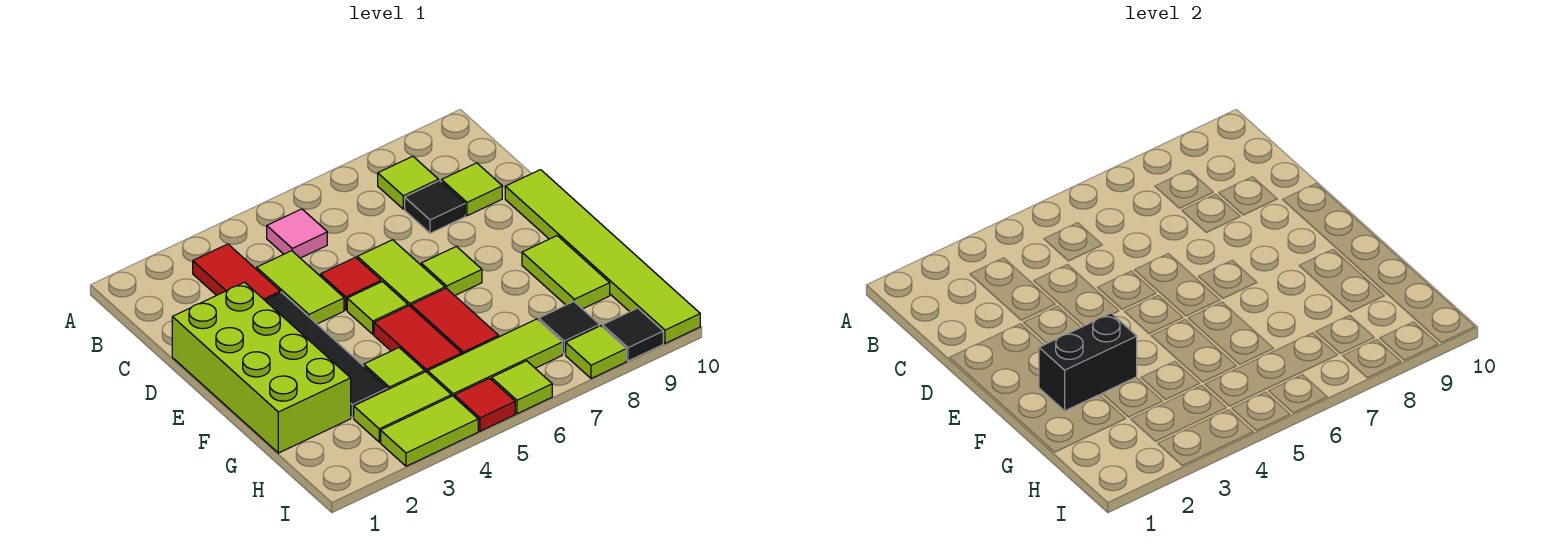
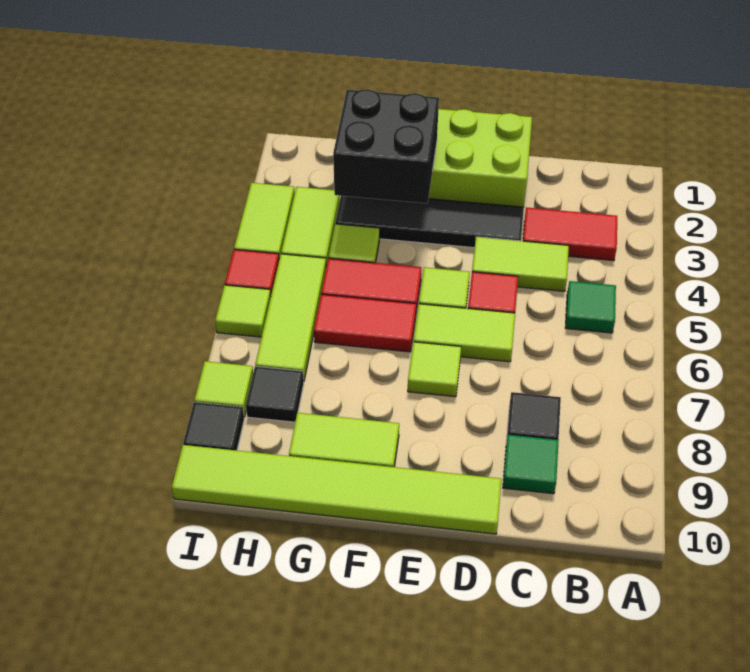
pink 1x1 tile [267,209,327,258] -> green 1x1 tile [565,281,616,333]
lime 1x1 tile [378,156,438,209] -> none
lime 1x1 tile [442,163,502,216] -> green 1x1 tile [503,435,559,494]
black 1x2 brick [1039,313,1137,411] -> black 2x2 brick [333,89,439,203]

